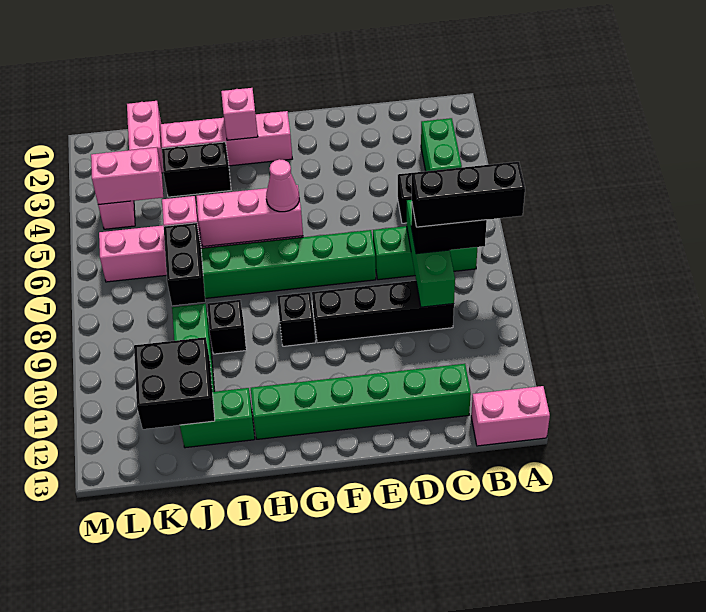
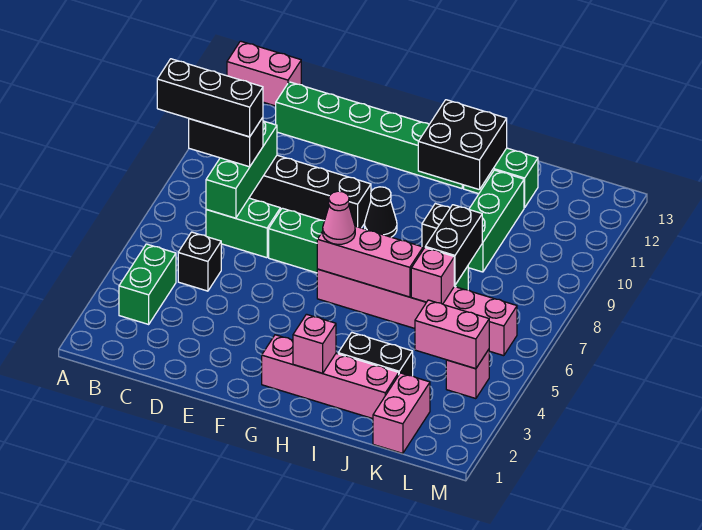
green 1x3 brick [373,226,477,280] -> green 1x2 brick [206,198,280,258]
black 1x1 brick [277,292,315,346] -> black 1x1 cone [365,187,397,237]
black 2x2 brick [134,337,215,429] -> black 2x2 brick moved to [418,100,507,190]

